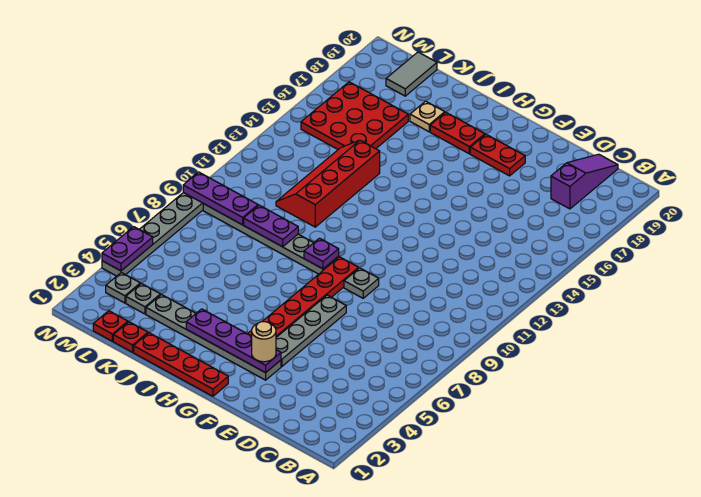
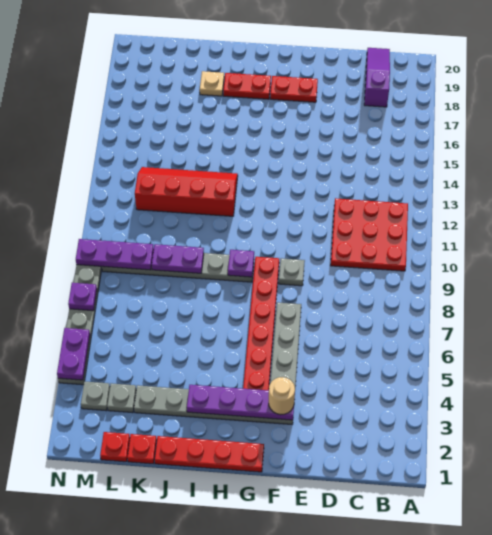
red 2x4 slope [276,140,380,227] -> red 2x4 slope turned to [135,167,238,216]
red 3x3 plate [301,82,408,149] -> red 3x3 plate moved to [331,198,408,271]
grey 1x2 tile [386,52,437,96] -> none
none -> purple 1x1 plate [68,283,97,311]

